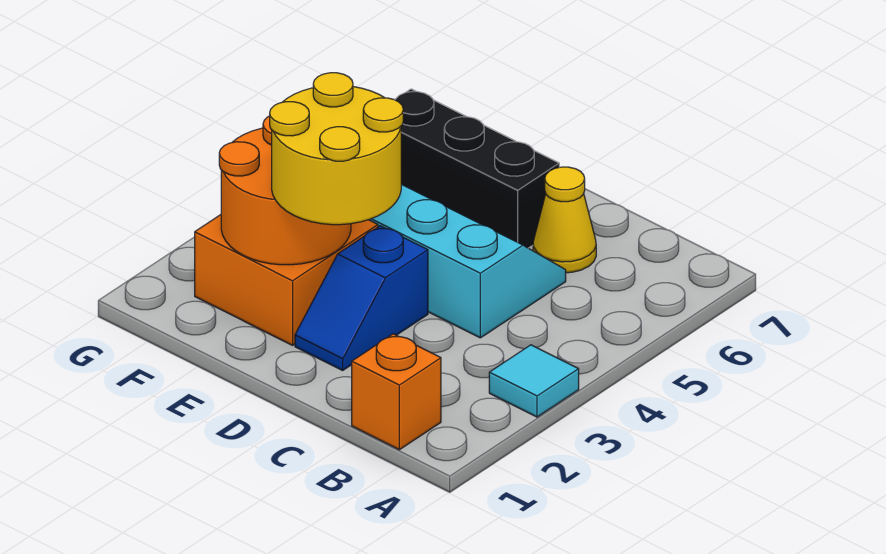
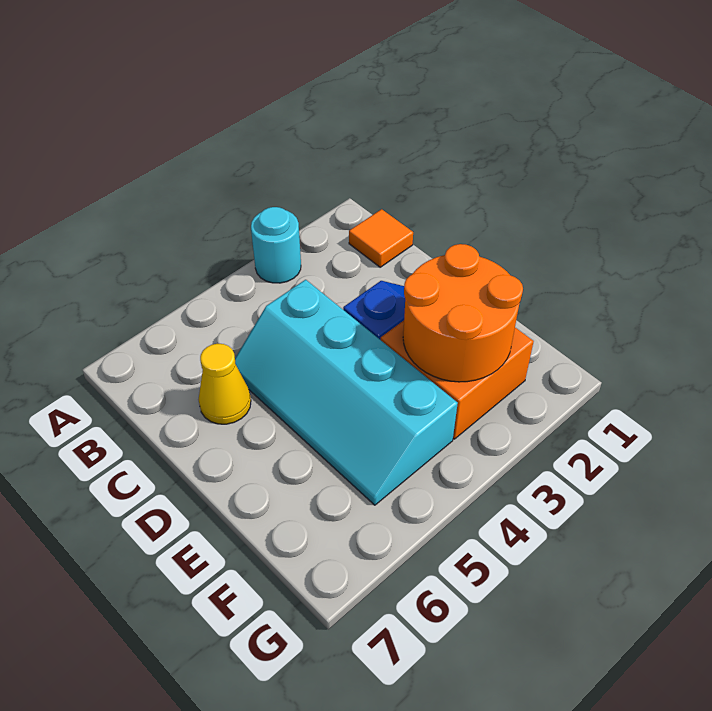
cyan 1x1 tile [489,345,579,417] -> cyan 1x1 round brick [251,207,301,283]
orange 1x1 brick [352,334,441,450] -> orange 1x1 tile [349,209,413,267]
yellow 2x2 round brick [270,73,403,225] -> none
black 1x3 brick [395,89,559,248] -> none

